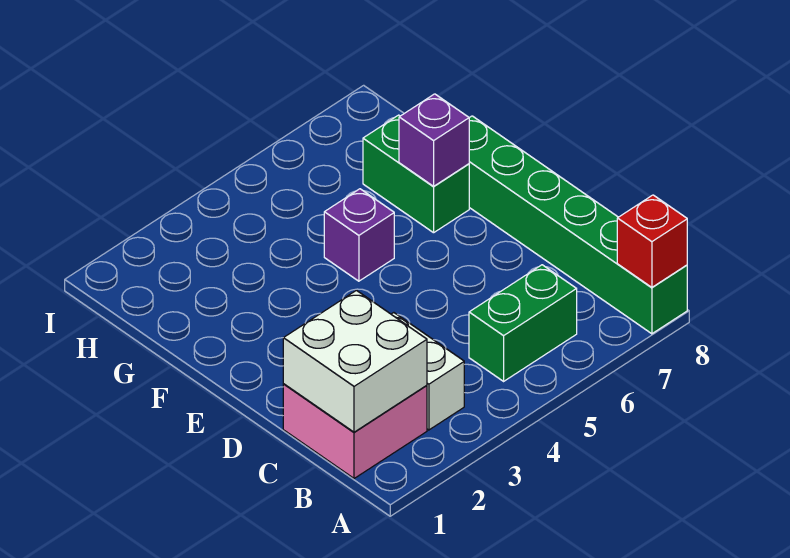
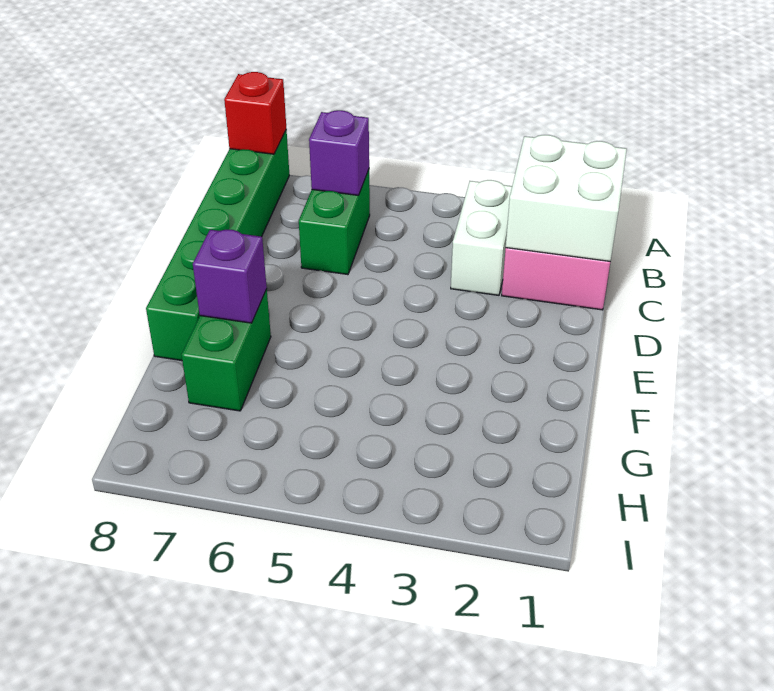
green 1x2 brick [469,265,577,381] -> green 1x2 brick turned to [299,170,370,275]
purple 1x1 brick [324,189,394,281] -> purple 1x1 brick moved to [309,110,369,195]

